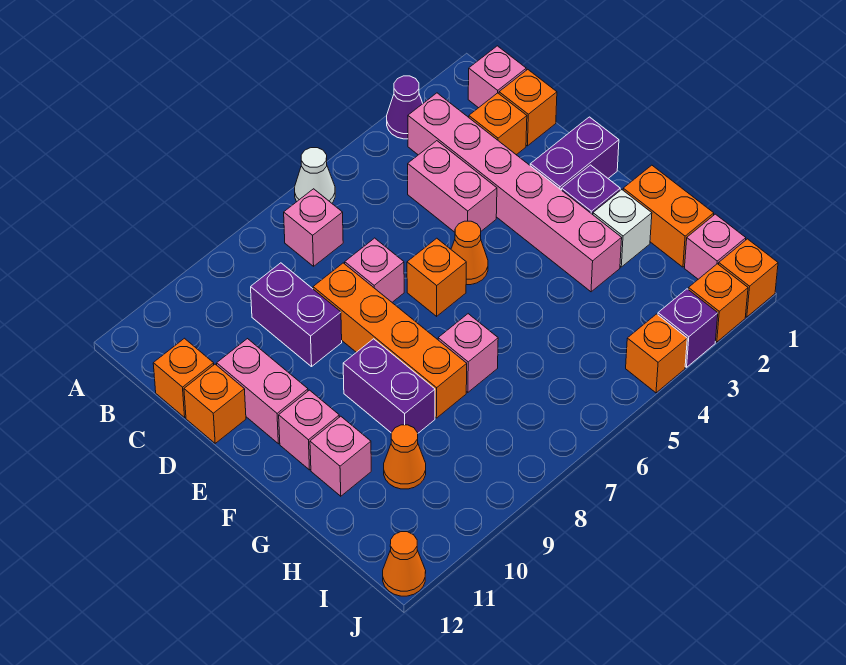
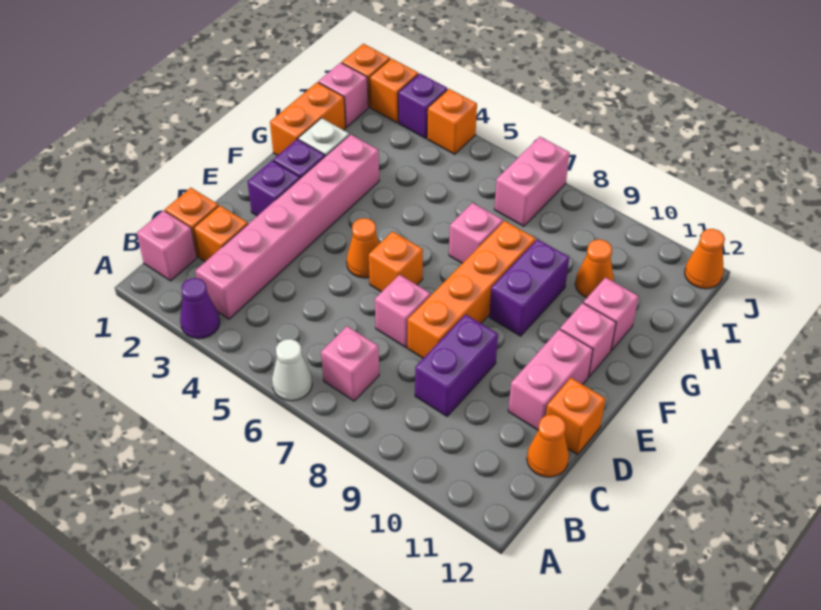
pink 1x2 brick [408,141,497,232] -> pink 1x2 brick moved to [494,137,570,226]
orange 1x1 brick [153,338,214,417] -> orange 1x1 cone [527,414,569,477]
purple 1x2 brick [530,117,619,190] -> purple 1x1 brick [248,161,300,216]

